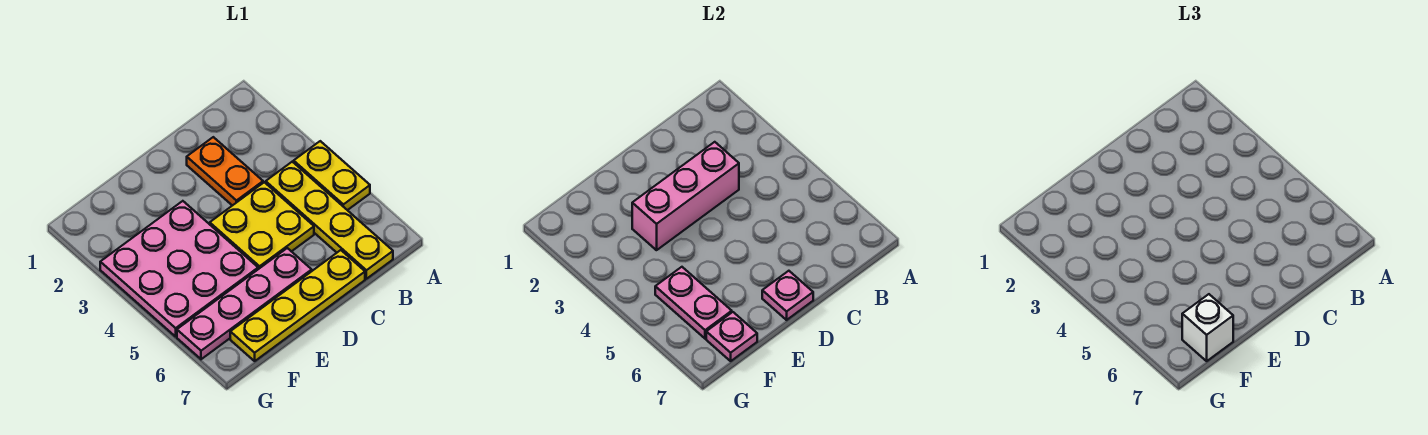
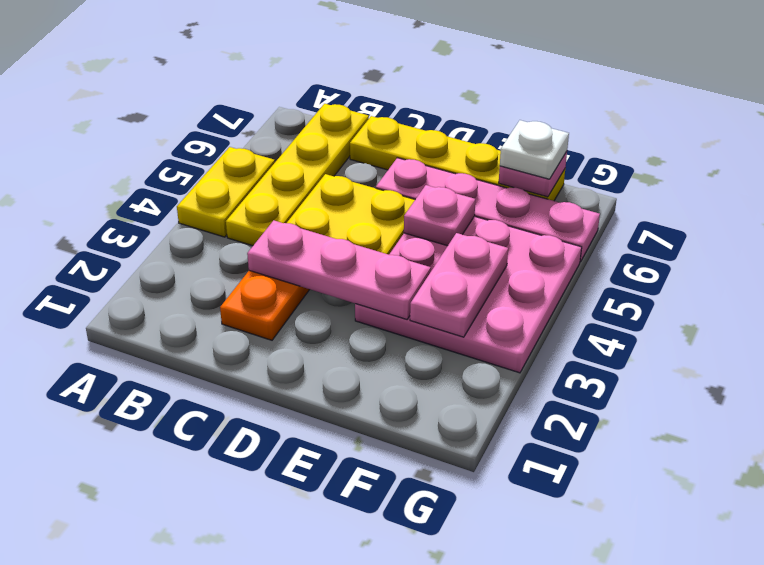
pink 1x3 brick [632,142,739,250] -> pink 1x3 plate [247,220,431,319]
pink 1x1 plate [762,271,813,320] -> pink 1x1 plate moved to [404,185,475,246]
pink 1x2 plate [655,267,732,339] -> pink 1x2 plate moved to [410,233,508,337]
white 1x1 brick [1182,294,1233,361] -> white 1x1 plate [500,120,569,179]

